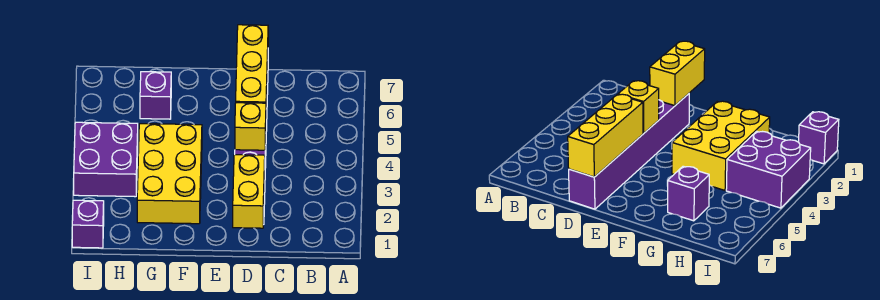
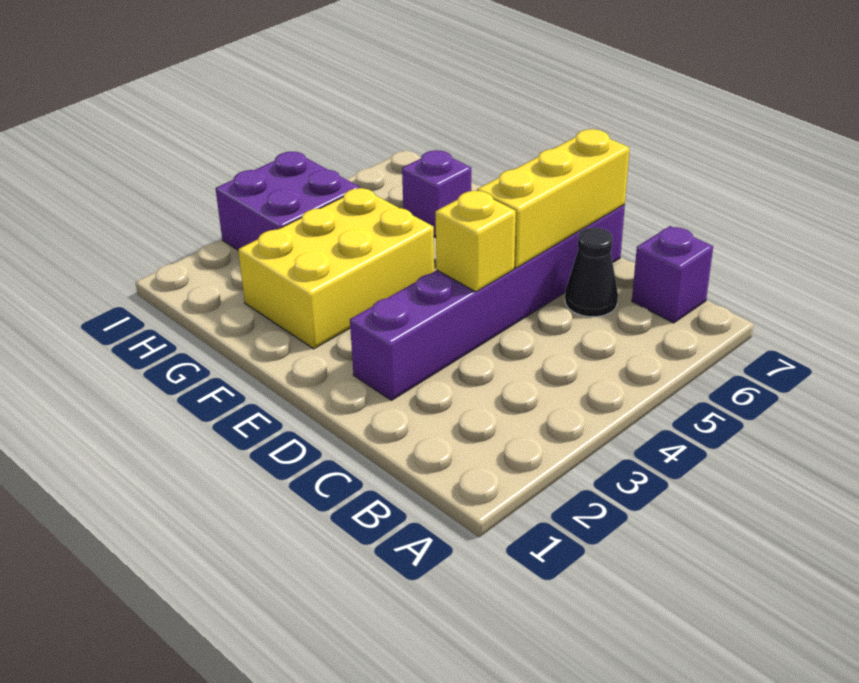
none -> black 1x1 cone [565,228,618,317]
yellow 1x2 brick [233,155,265,228] -> none
purple 1x1 brick [72,200,104,248] -> purple 1x1 brick moved to [632,226,713,323]

